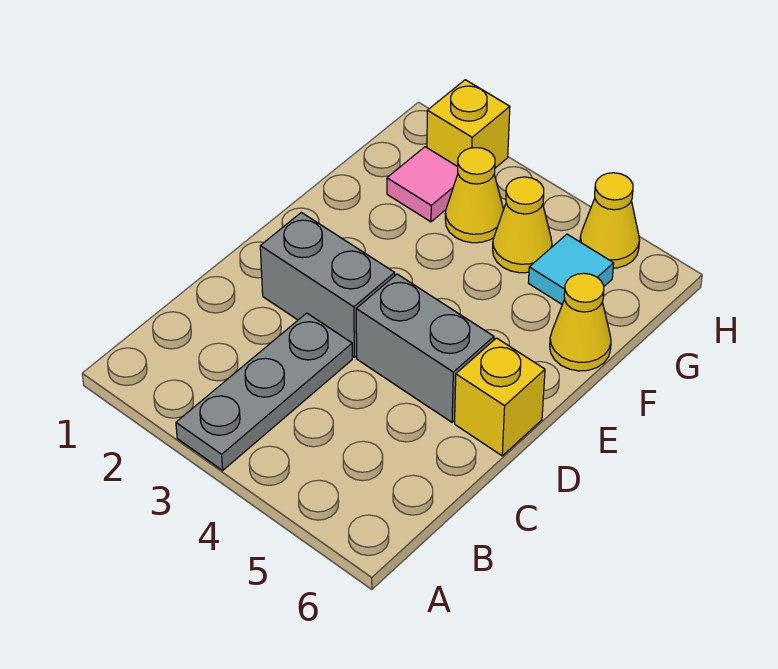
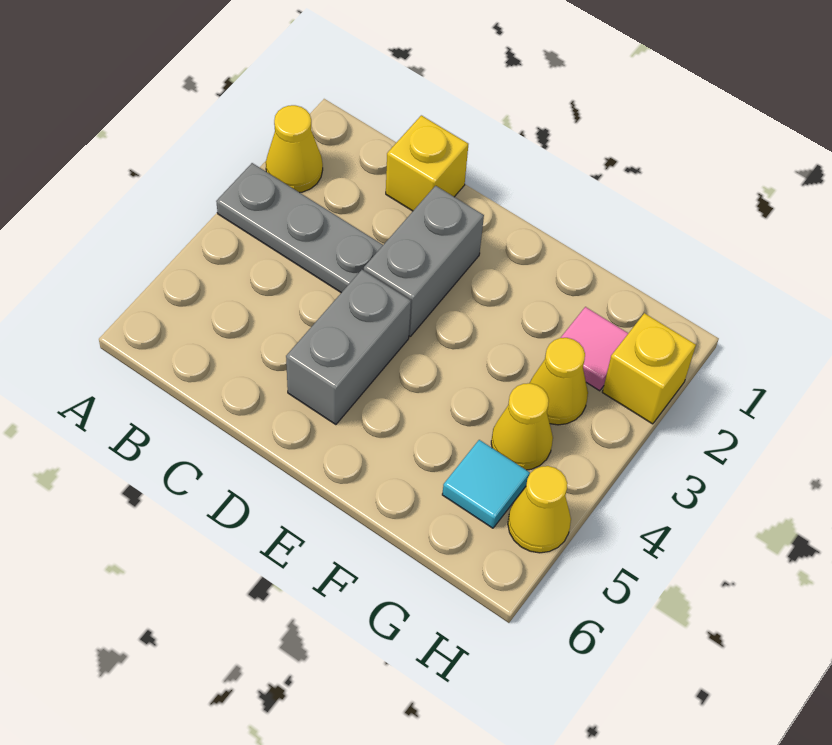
yellow 1x1 brick [455,338,545,456] -> yellow 1x1 brick moved to [386,115,468,211]
yellow 1x1 cone [550,273,611,371] -> yellow 1x1 cone moved to [266,105,323,193]

